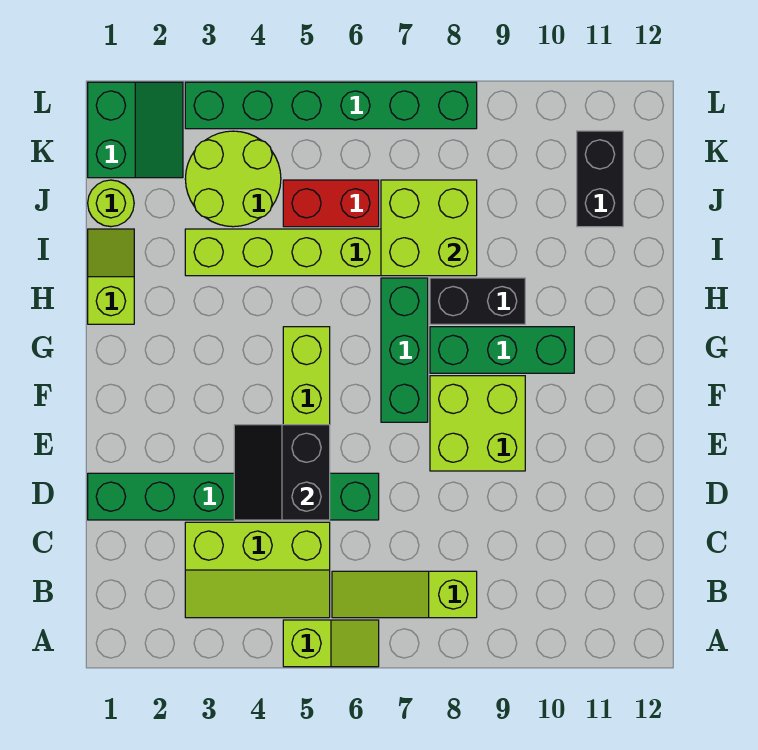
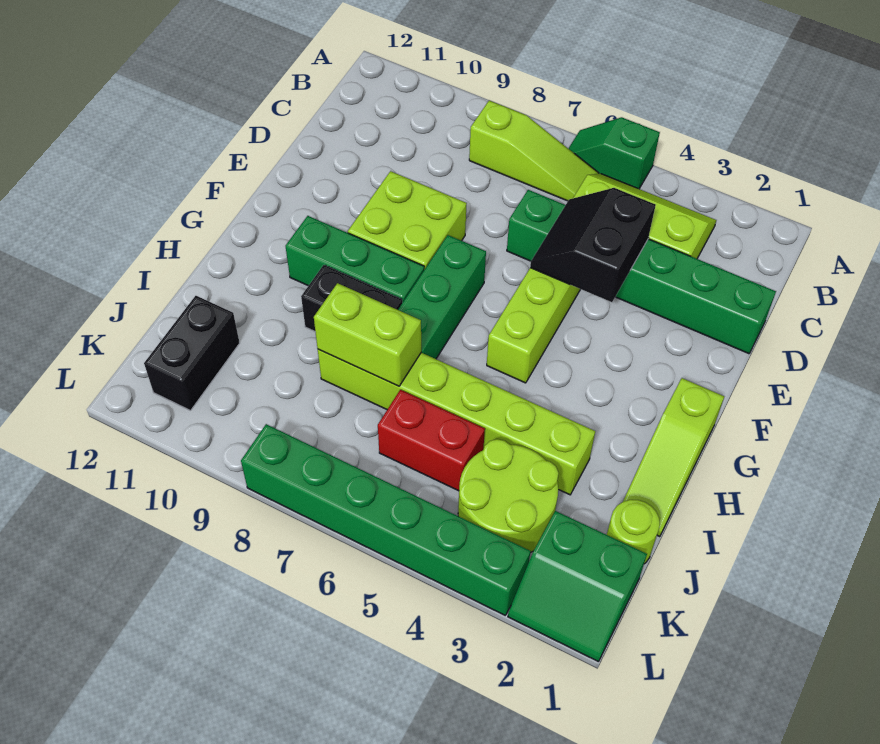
lime 1x2 slope [283,620,379,667] -> green 1x2 slope [568,117,660,189]
black 2x2 slope [234,425,330,520] -> black 2x2 slope turned to [530,188,656,302]
lime 1x2 slope [88,229,134,324] -> lime 1x3 slope [623,378,724,537]
lime 2x2 brick [381,180,477,276] -> lime 1x2 brick [314,283,421,386]
green 2x2 slope [88,82,183,178] -> green 2x2 slope turned to [508,511,647,662]

